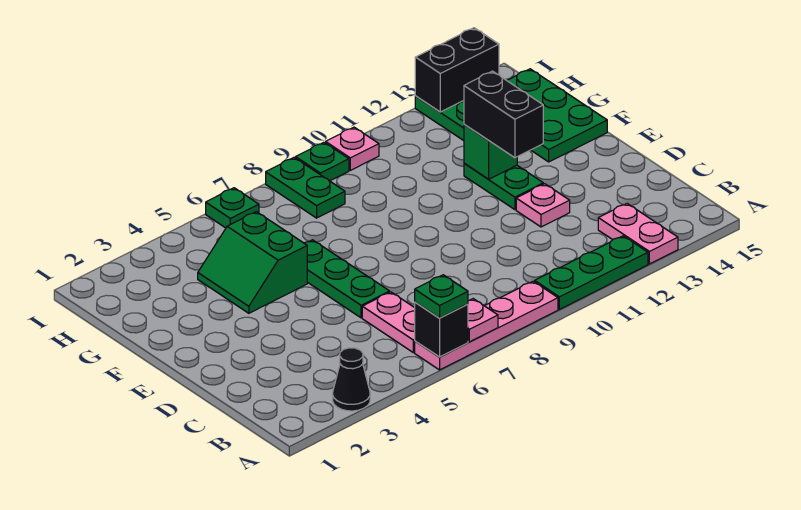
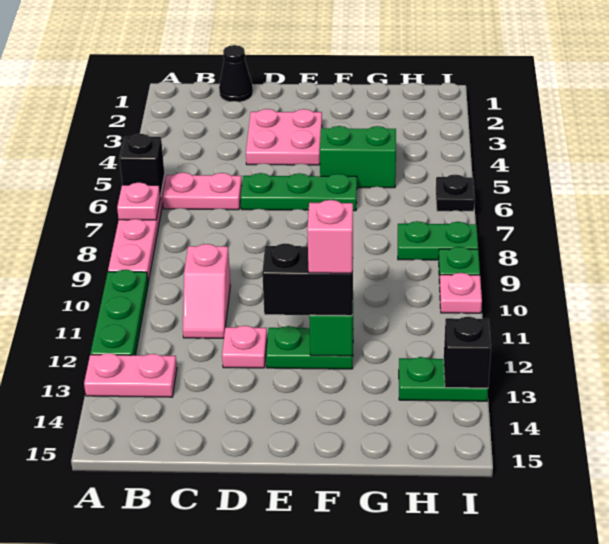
black 1x1 cone [333,348,370,411] -> black 1x1 cone moved to [219,45,253,102]
green 1x1 plate [415,275,468,318] -> none
none -> pink 1x2 slope [183,244,230,338]
none -> pink 2x2 plate [246,109,322,165]
none -> pink 1x1 brick [307,200,353,273]
green 2x3 plate [507,69,607,162] -> none
green 1x1 plate [206,188,259,228] -> black 1x1 plate [436,174,475,211]
black 1x2 brick [415,28,499,112] -> black 1x1 brick [444,317,491,388]

